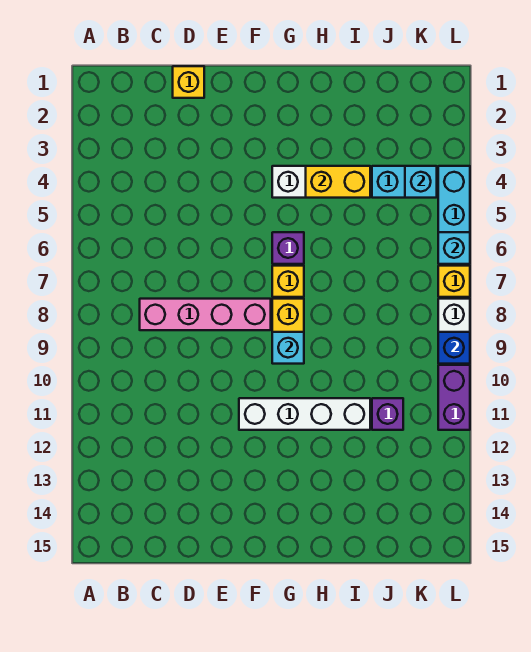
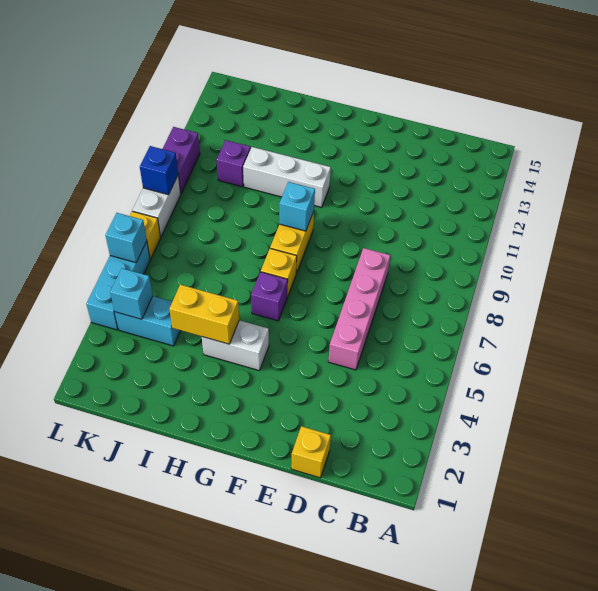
pink 1x4 brick [140,299,271,330] -> pink 1x4 brick turned to [328,248,390,370]
white 1x4 brick [239,398,370,430] -> white 1x3 brick [243,147,331,208]

